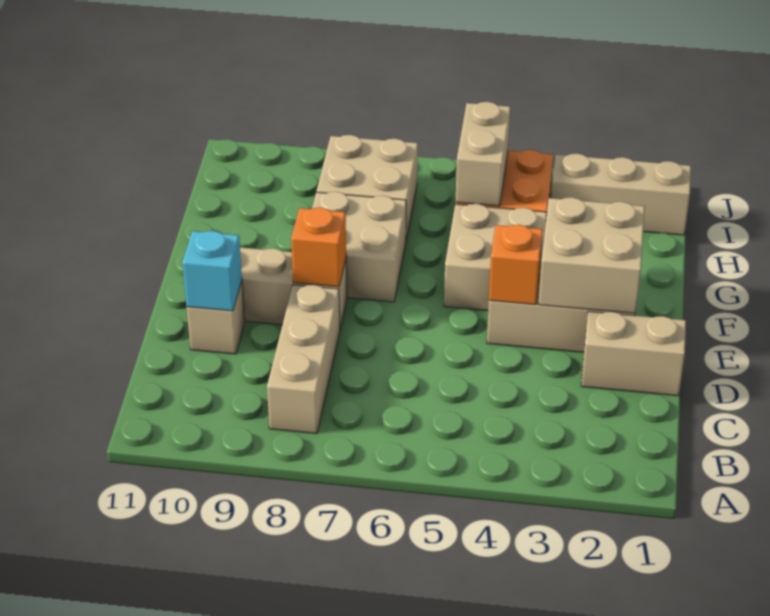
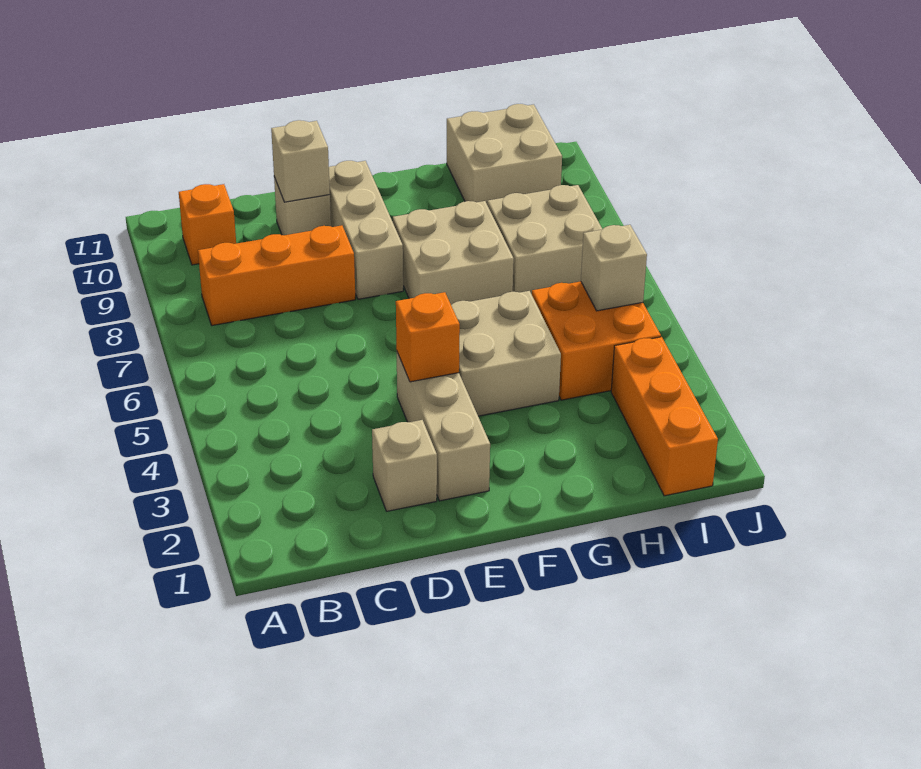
tan 1x3 brick [267,285,340,434] -> orange 1x3 brick [198,225,355,326]
tan 1x2 brick [581,311,686,396] -> tan 1x1 brick [372,420,437,511]
cyan 1x1 brick [182,231,242,311] -> tan 1x1 brick [271,120,330,202]
tan 2x2 brick [538,197,645,314] -> tan 2x2 brick moved to [447,104,562,204]
orange 1x1 brick [291,208,346,287] -> orange 1x1 brick moved to [179,184,236,265]
tan 1x2 brick [456,102,510,206] -> tan 1x1 brick [581,225,647,311]
tan 1x3 brick [551,154,691,235] -> orange 1x3 brick [611,337,718,496]

